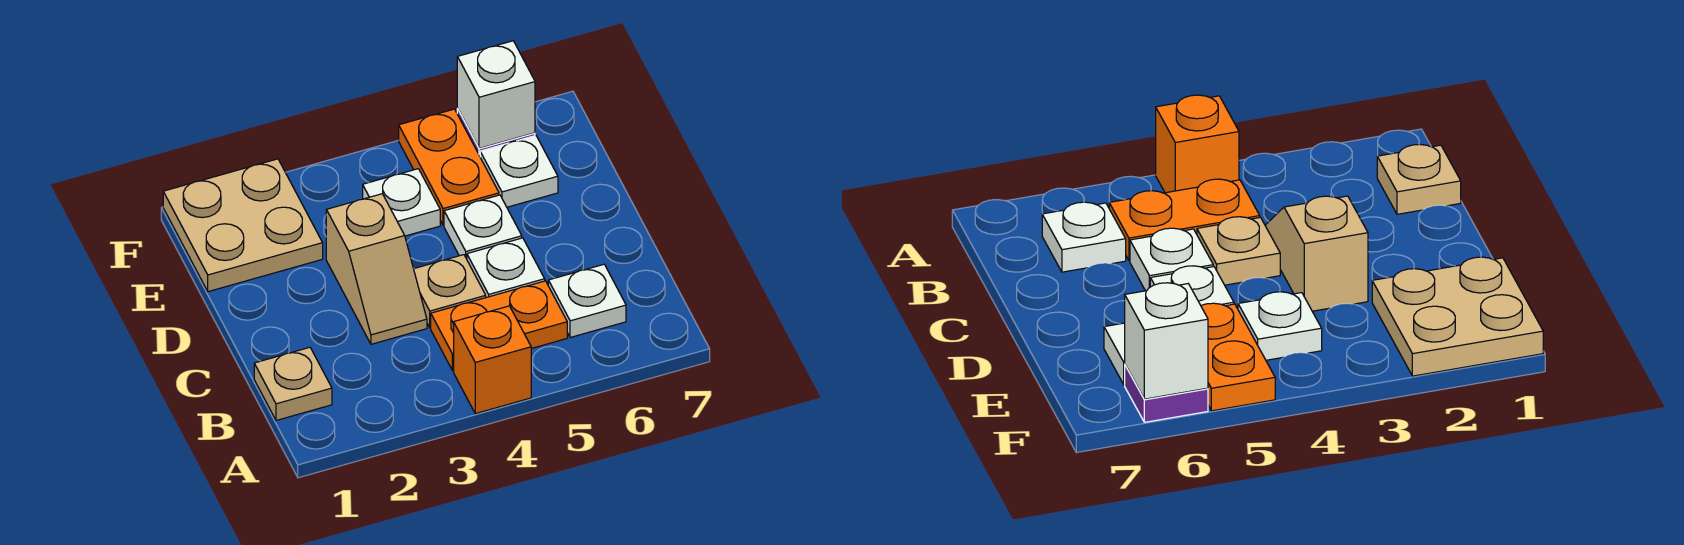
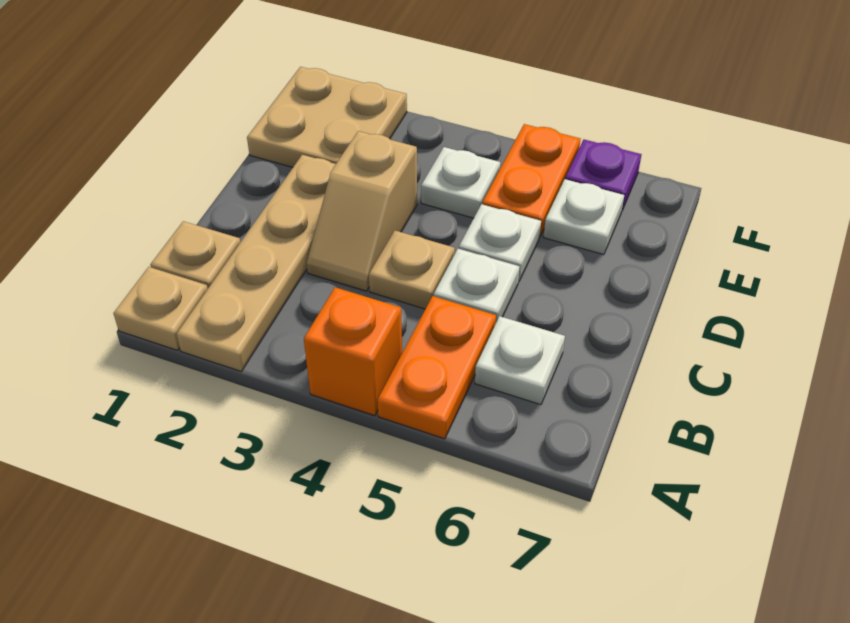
none -> tan 1x1 plate [114,267,208,350]
none -> tan 1x4 plate [177,155,336,371]
orange 1x2 plate [431,281,567,371] -> orange 1x2 plate turned to [377,296,496,439]
white 1x1 brick [457,41,535,148] -> none

